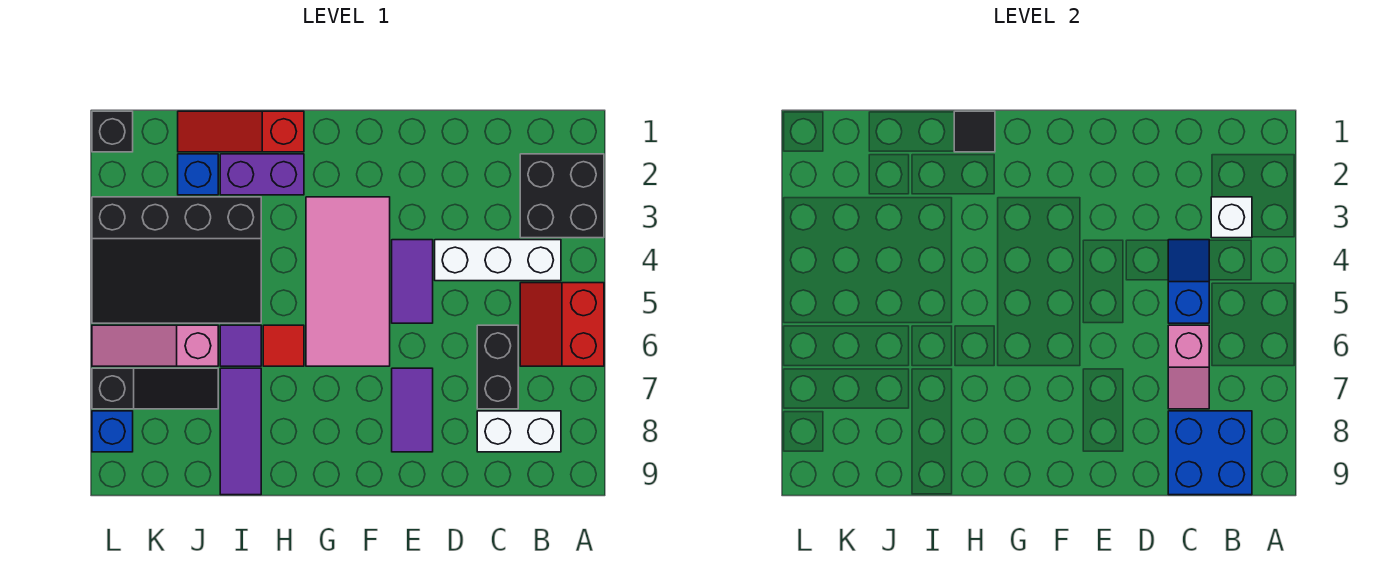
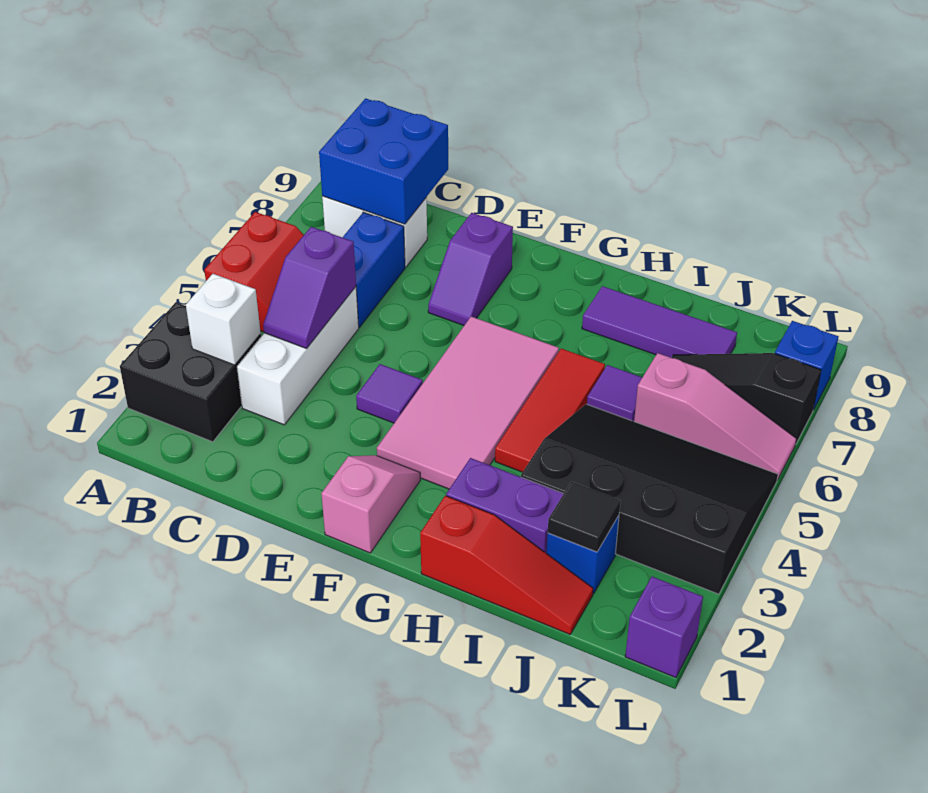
white 1x3 brick [435,240,561,281] -> white 1x3 brick turned to [237,287,359,425]
blue 1x2 slope [1168,240,1209,323] -> purple 1x2 slope [263,227,356,348]
black 1x2 brick [477,325,518,409] -> blue 1x2 brick [342,212,405,327]
pink 1x2 slope [1168,325,1209,409] -> pink 1x2 slope moved to [321,455,420,553]
purple 1x2 tile [392,240,433,323] -> purple 1x1 tile [356,364,423,423]
purple 1x2 tile [392,368,433,452] -> purple 1x2 slope [428,213,513,325]
black 1x1 tile [954,111,995,152] -> black 1x1 tile moved to [548,482,620,552]
red 1x1 tile [263,325,304,366] -> red 1x3 tile [495,349,605,472]
purple 1x3 tile [220,368,261,495] -> purple 1x3 tile turned to [582,286,737,358]
black 1x1 brick [92,111,133,152] -> purple 1x1 brick [625,577,703,678]

